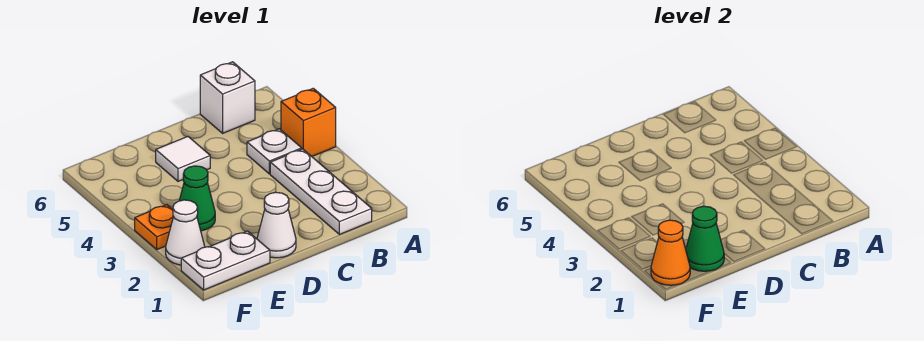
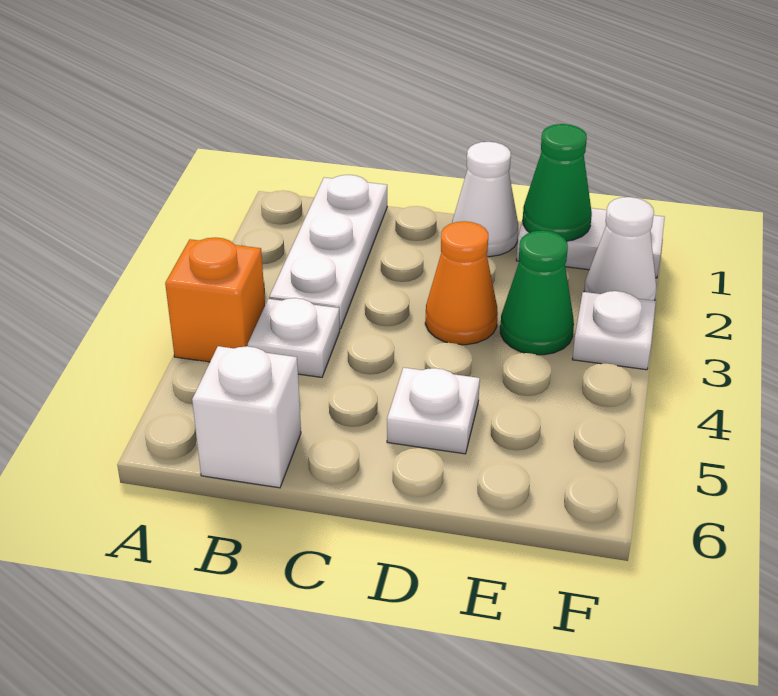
white 1x1 tile [156,137,210,181] -> white 1x1 plate [387,368,480,454]
orange 1x1 cone [651,220,690,285] -> orange 1x1 cone moved to [425,221,498,345]
orange 1x1 plate [135,205,173,250] -> white 1x1 plate [572,291,656,370]

